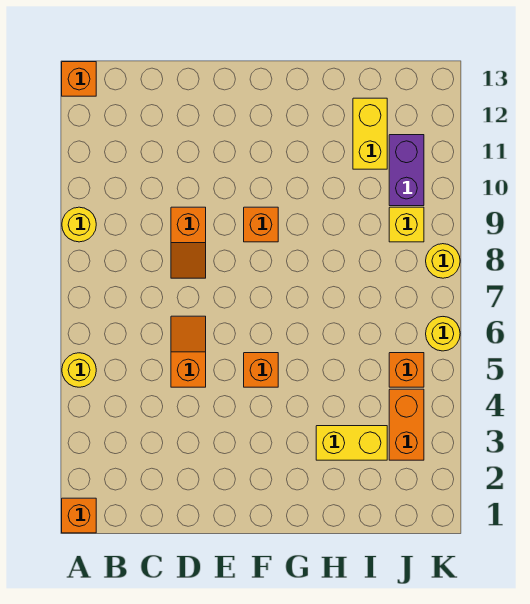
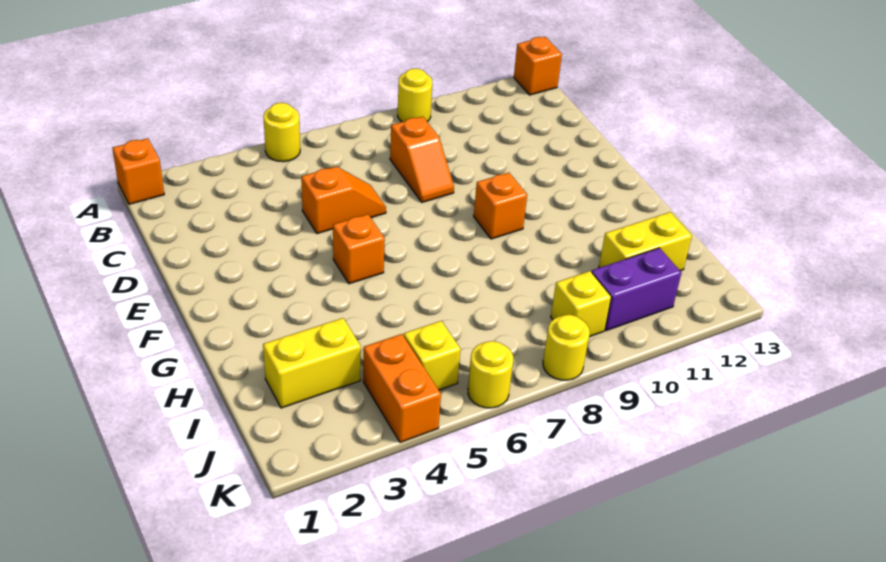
orange 1x2 slope [171,207,206,278] -> orange 1x2 slope turned to [390,117,454,202]
yellow 1x2 brick [316,426,387,460] -> yellow 1x2 brick turned to [263,318,361,408]
orange 1x2 brick [389,389,424,460] -> orange 1x2 brick turned to [363,334,441,442]
orange 1x1 brick [389,353,424,387] -> yellow 1x1 brick [404,321,461,390]

